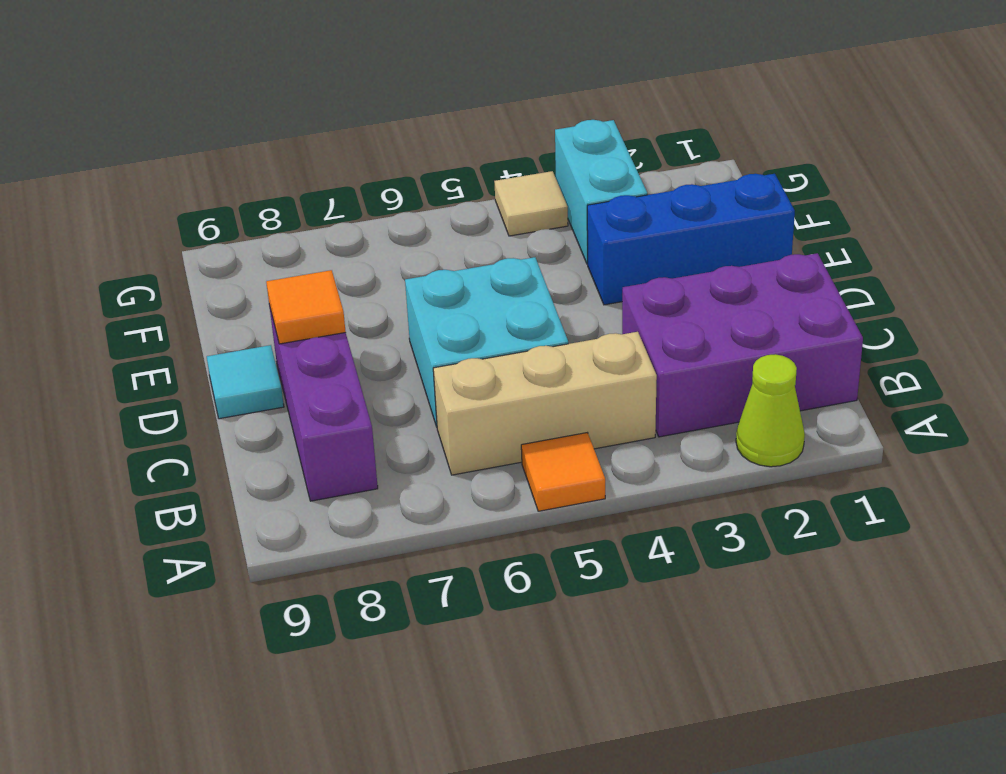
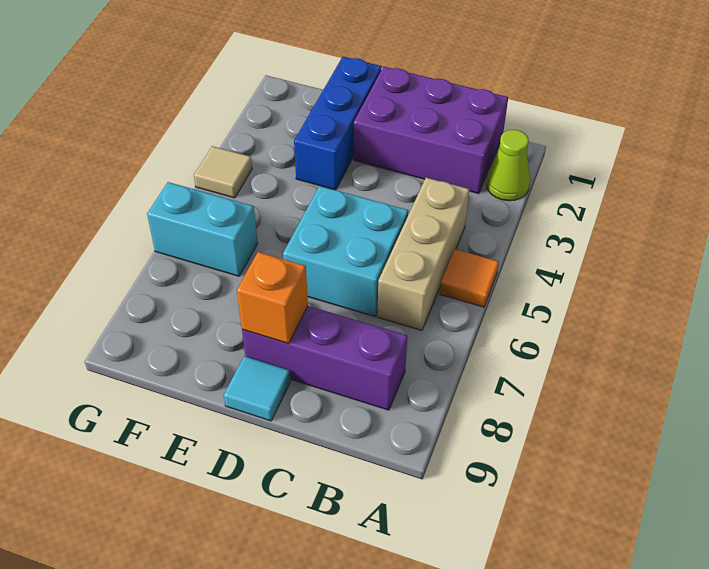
purple 2x3 brick [622,253,863,437] -> purple 2x3 brick turned to [354,67,508,194]
orange 1x1 tile [266,270,346,344] -> orange 1x1 brick [237,252,308,344]
cyan 1x2 brick [555,120,647,264] -> cyan 1x2 brick moved to [147,182,258,276]

